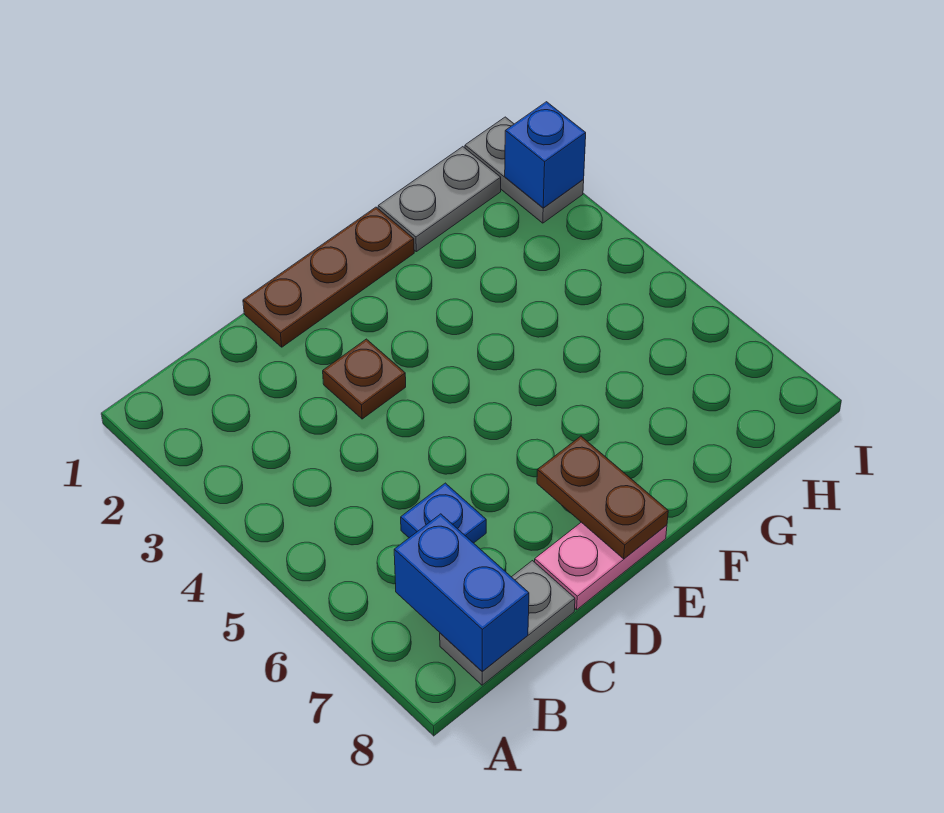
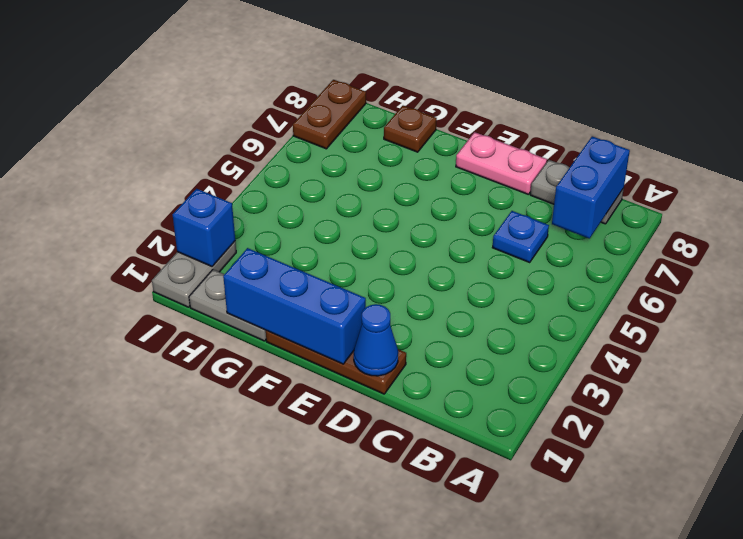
none -> blue 1x1 cone [354,304,398,376]
brown 1x1 plate [323,339,406,419] -> brown 1x1 plate moved to [384,106,437,152]
none -> blue 1x3 brick [223,248,366,364]
brown 1x2 plate [537,436,668,559] -> brown 1x2 plate moved to [293,80,366,149]

